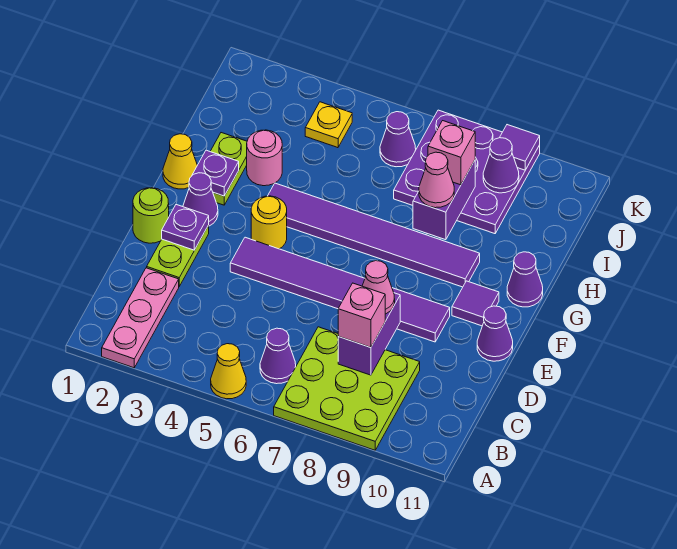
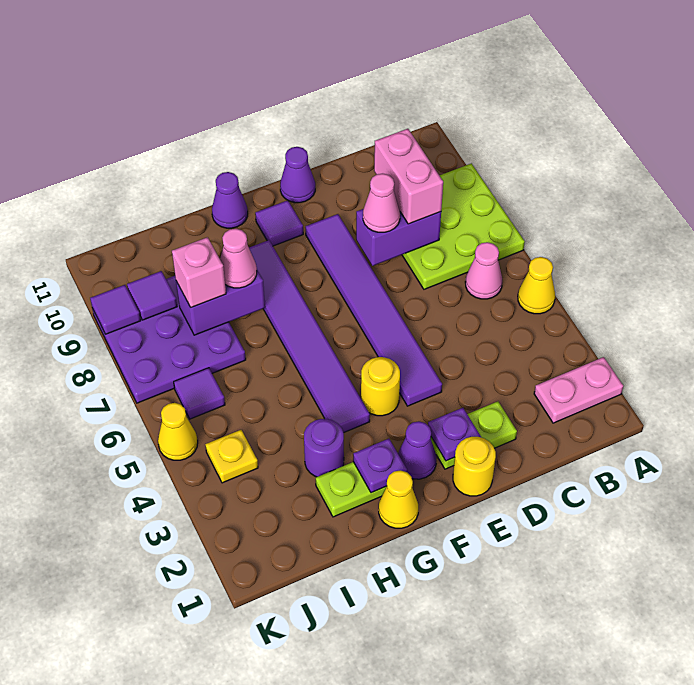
pink 1x3 plate [102,268,179,368] -> pink 1x2 plate [534,357,623,423]
purple 1x1 cone [260,328,296,384] -> pink 1x1 cone [465,242,502,299]
pink 1x1 brick [338,283,385,347] -> pink 1x2 brick [374,129,443,224]
lime 1x1 round brick [133,188,169,243] -> yellow 1x1 round brick [453,437,496,496]
pink 1x1 round brick [247,130,282,186] -> purple 1x1 round brick [304,419,344,477]
purple 1x1 cone [380,112,416,167] -> purple 1x1 tile [174,368,225,419]
purple 1x1 cone [483,138,519,193] -> purple 1x1 tile [127,271,177,320]
none -> yellow 1x1 cone [158,403,198,460]

